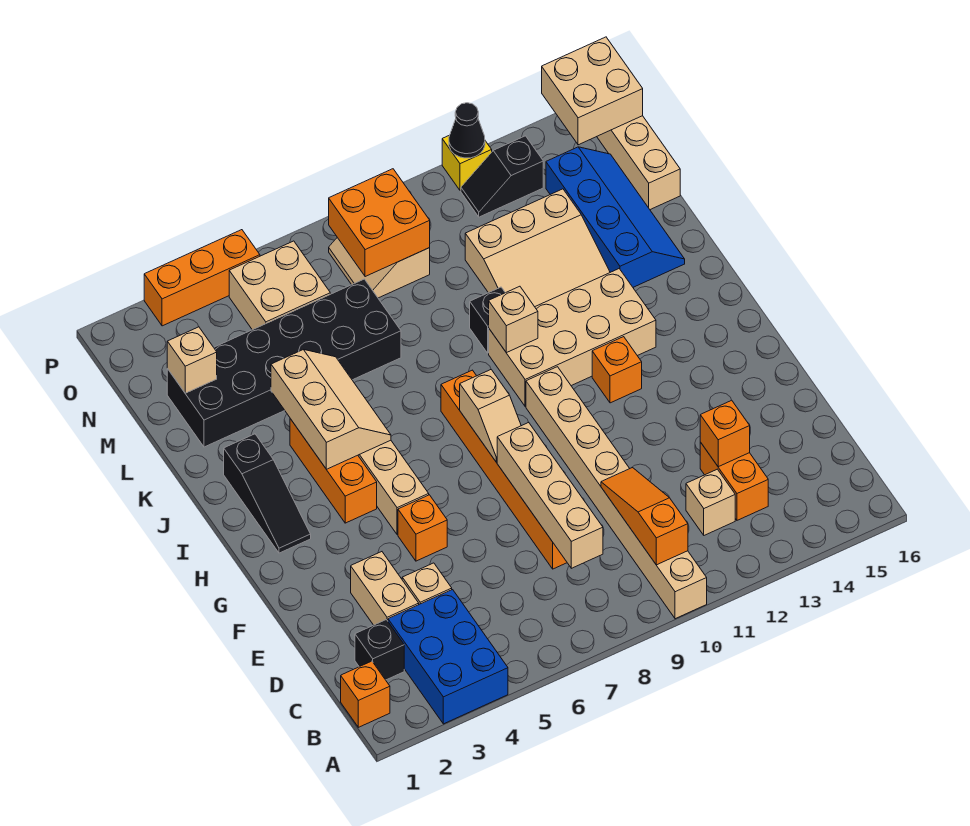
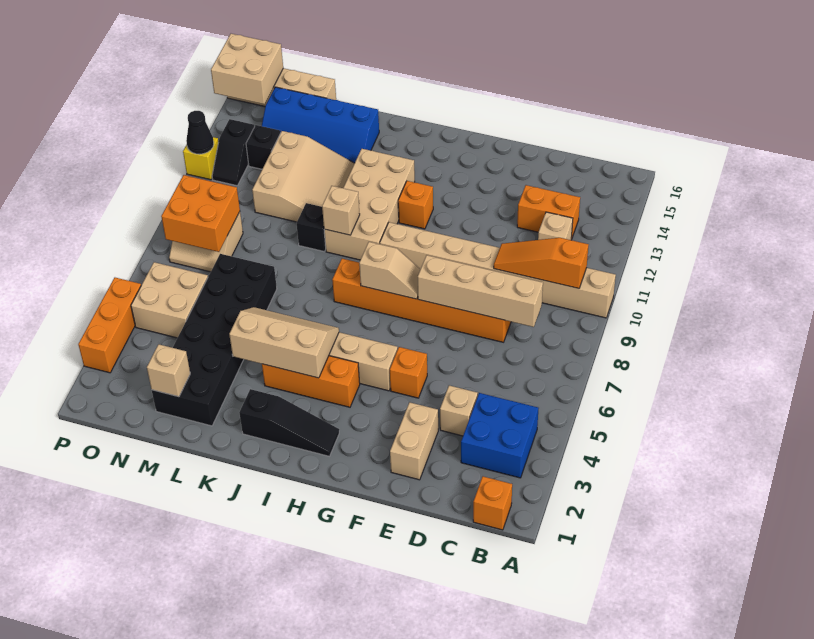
blue 2x3 brick [388,590,508,724] -> blue 2x2 brick [461,393,538,478]
black 1x1 brick [355,620,404,680] -> black 1x1 brick moved to [246,125,281,169]
tan 1x2 brick [351,552,419,625] -> tan 1x2 brick turned to [390,402,438,480]
orange 1x1 brick [700,400,750,467] -> none
blue 2x4 slope [546,147,685,287] -> blue 2x4 slope turned to [262,87,379,163]

